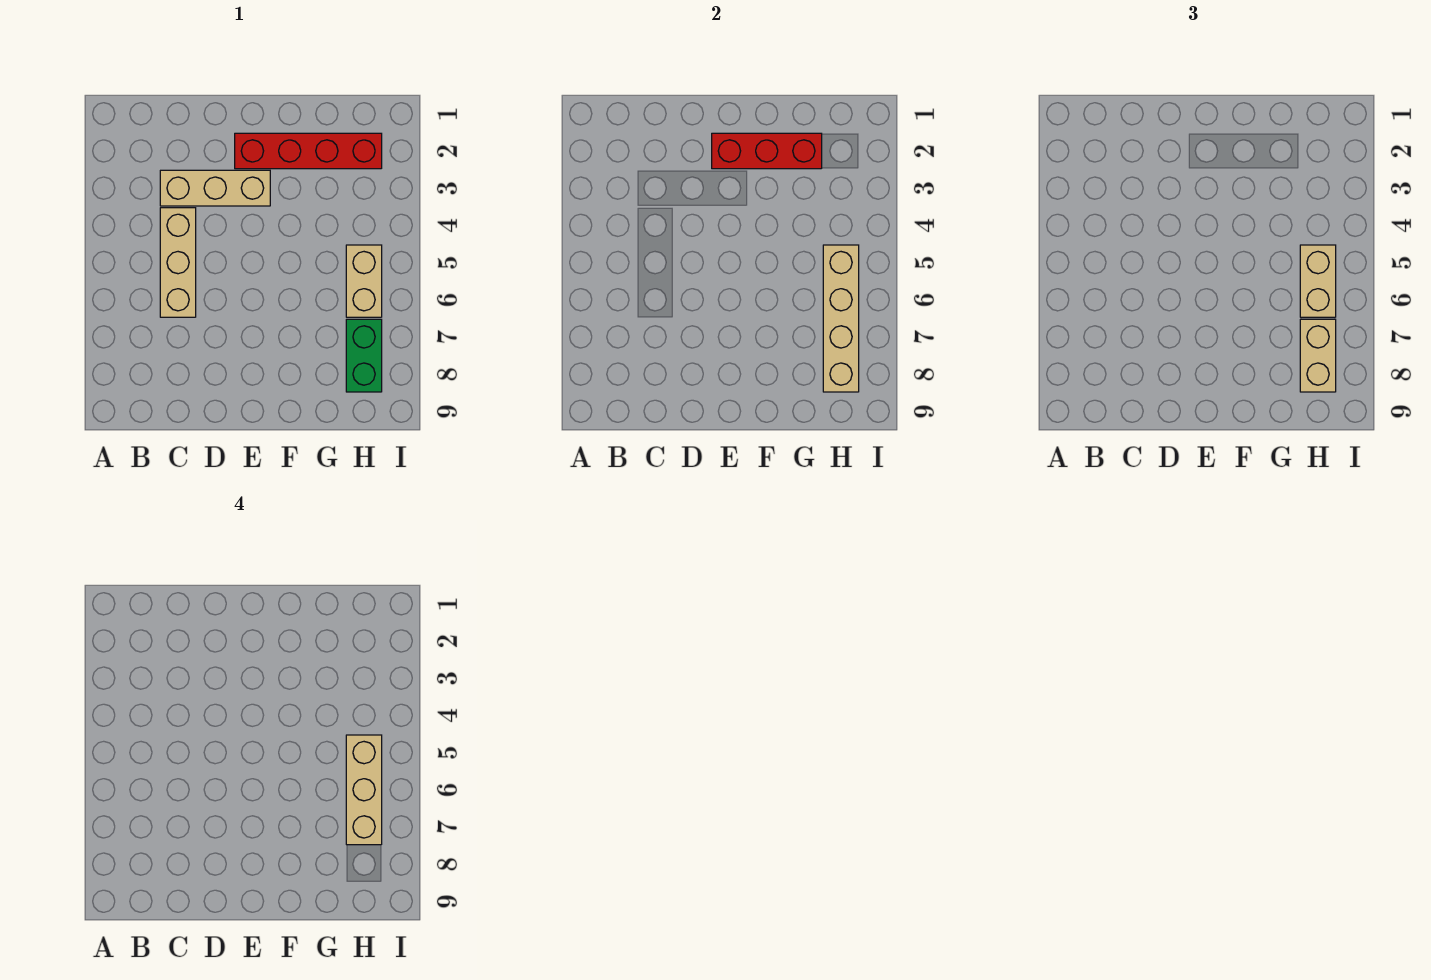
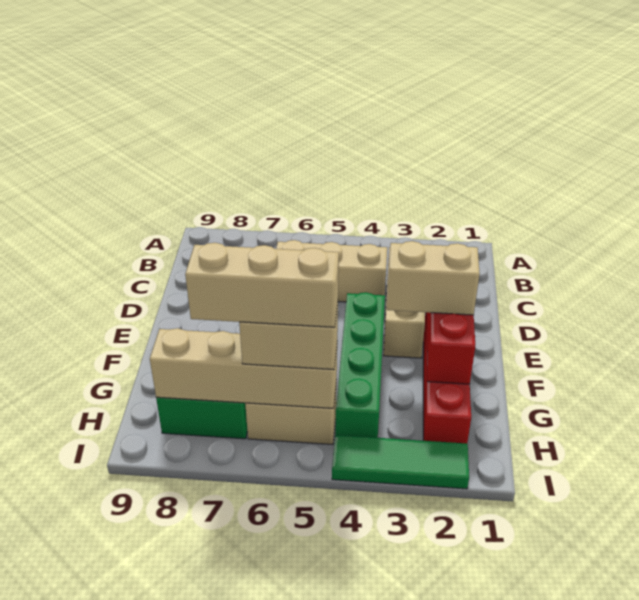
none -> green 1x4 brick [335,292,385,438]
tan 1x2 brick [1300,319,1336,392] -> tan 1x2 brick moved to [387,241,480,315]
none -> green 1x3 tile [332,435,469,489]

